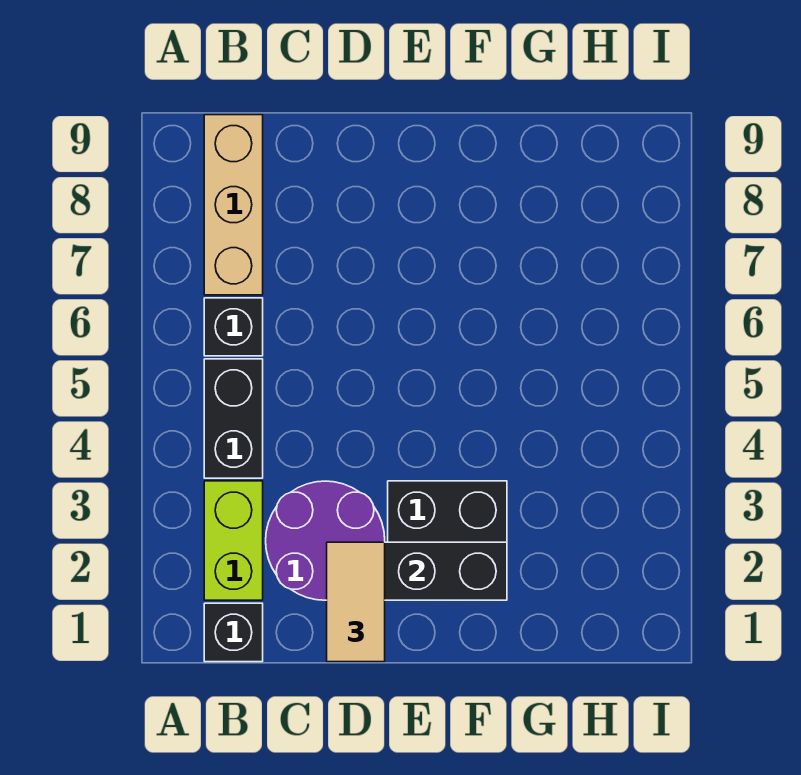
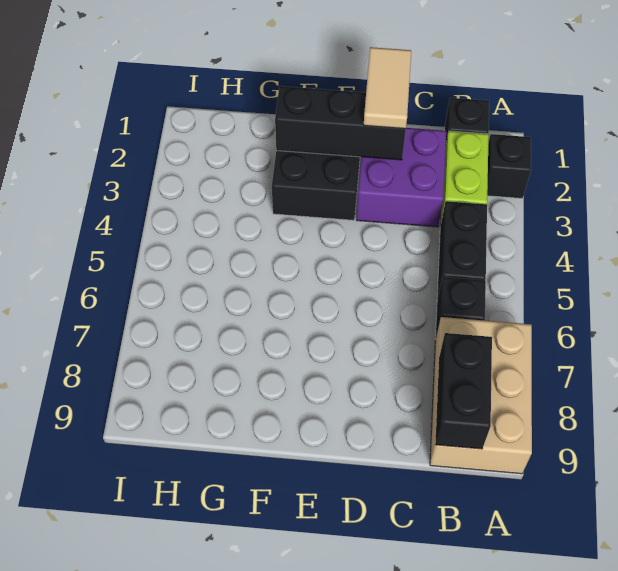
none -> black 1x1 brick [487,134,531,198]
tan 1x3 brick [204,115,263,295] -> tan 2x3 brick [430,317,532,474]
none -> black 1x2 brick [435,333,492,449]
purple 2x2 round brick [266,481,385,600] -> purple 2x2 brick [356,128,446,227]

